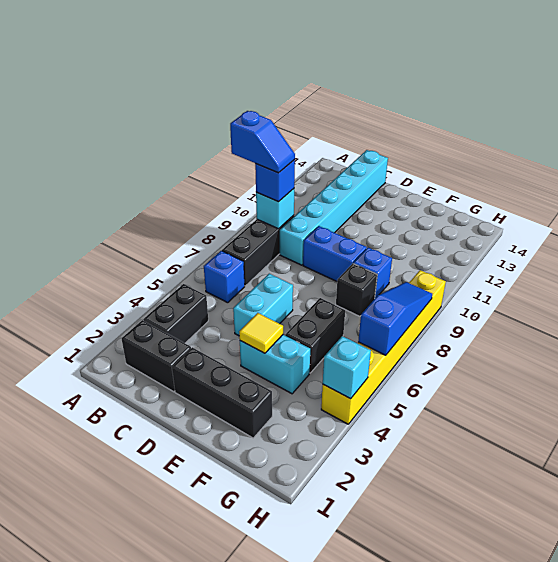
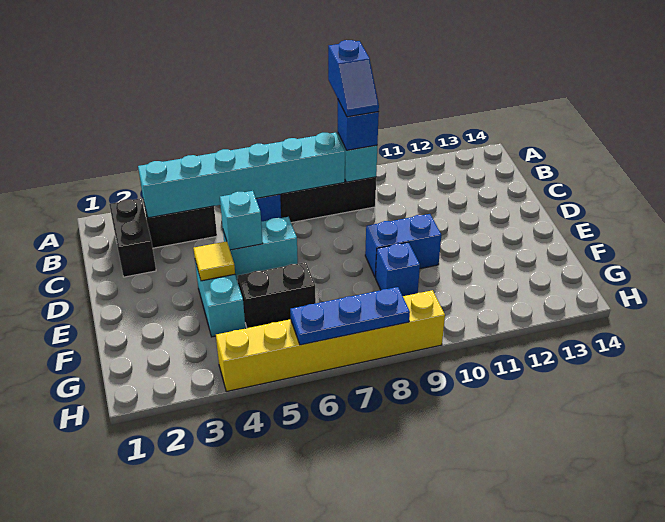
cyan 1x6 brick [280,150,388,265] -> cyan 1x6 brick moved to [138,133,345,218]
black 1x3 brick [172,347,272,438] -> none
blue 1x2 brick [303,226,367,281] -> blue 1x2 brick turned to [365,214,441,277]
black 1x1 brick [336,264,377,316] -> none
cyan 1x1 brick [323,336,371,399] -> cyan 1x1 brick moved to [220,191,263,250]
blue 1x3 slope [358,282,432,355] -> blue 1x3 plate [290,287,410,345]

